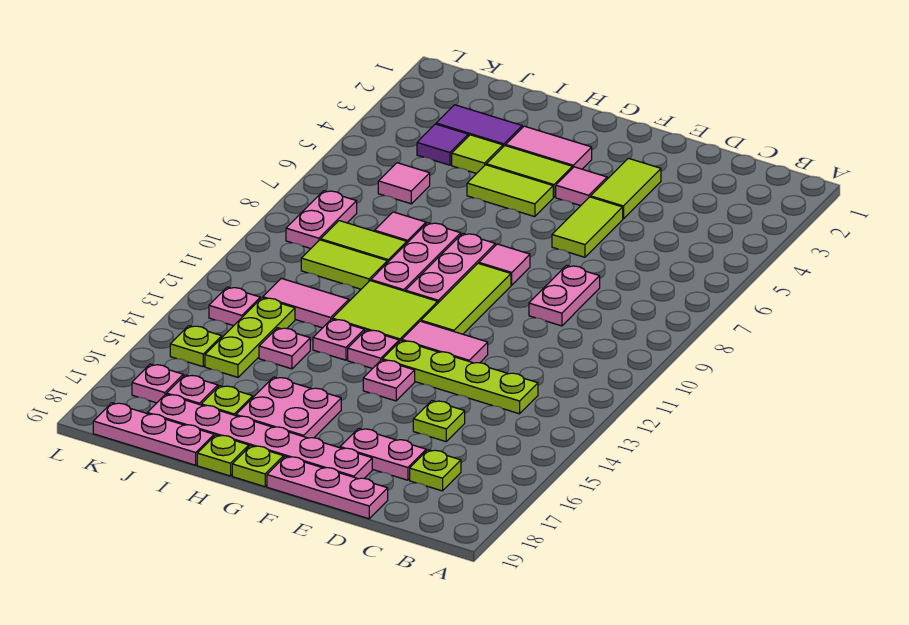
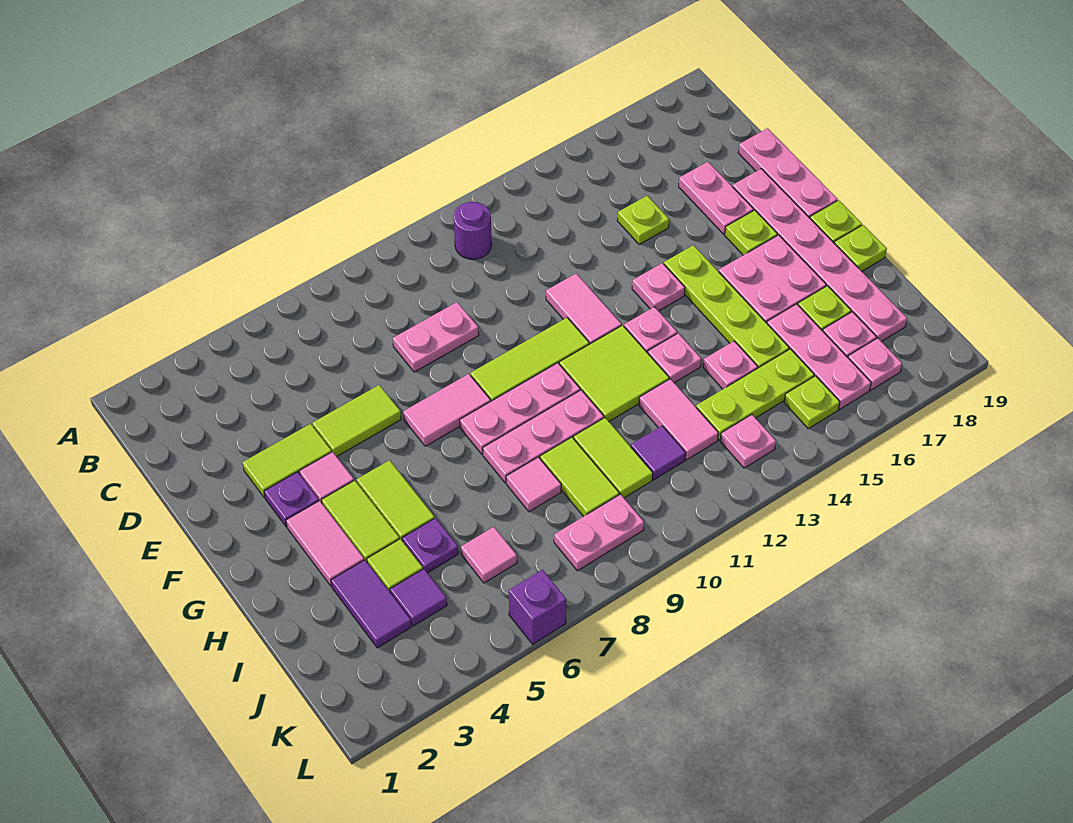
none -> purple 1x1 round brick [454,202,492,259]
lime 1x4 plate [382,341,538,414] -> lime 1x4 plate moved to [664,245,789,368]
lime 1x1 plate [410,450,461,491] -> lime 1x1 plate moved to [725,210,777,255]
none -> purple 1x1 plate [264,472,319,527]
pink 1x1 tile [479,244,530,285] -> pink 1x2 tile [403,374,491,446]
none -> purple 1x1 plate [402,518,458,573]
pink 1x3 plate [93,403,214,465] -> pink 1x3 plate moved to [767,304,871,409]
none -> purple 1x1 tile [631,426,686,480]
none -> purple 1x1 brick [509,570,566,644]

